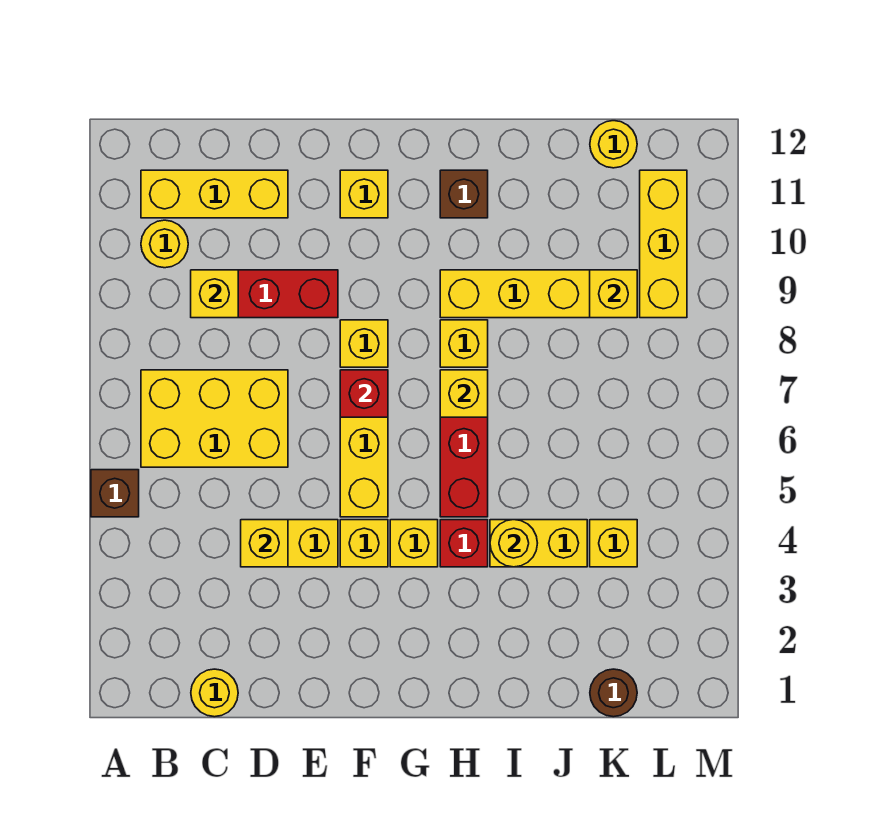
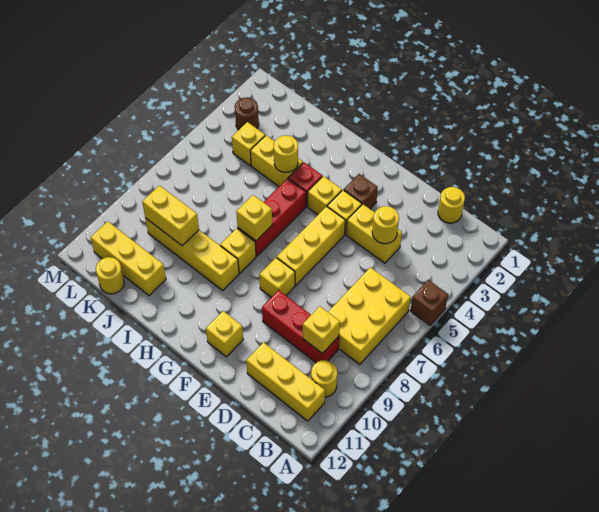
yellow 2x3 brick [141,370,288,467] -> yellow 2x3 brick turned to [328,267,411,364]
yellow 1x1 brick [241,520,288,567] -> yellow 1x1 round brick [372,206,399,244]
red 1x1 brick [340,370,388,417] -> none
brown 1x1 brick [440,170,488,218] -> brown 1x1 brick moved to [344,174,378,209]
brown 1x1 round brick [590,669,637,717] -> brown 1x1 round brick moved to [235,97,259,130]
yellow 1x1 brick [590,270,637,318] -> yellow 1x2 brick [142,186,199,246]
yellow 1x3 brick [640,170,687,318] -> yellow 1x3 brick turned to [91,221,166,295]

